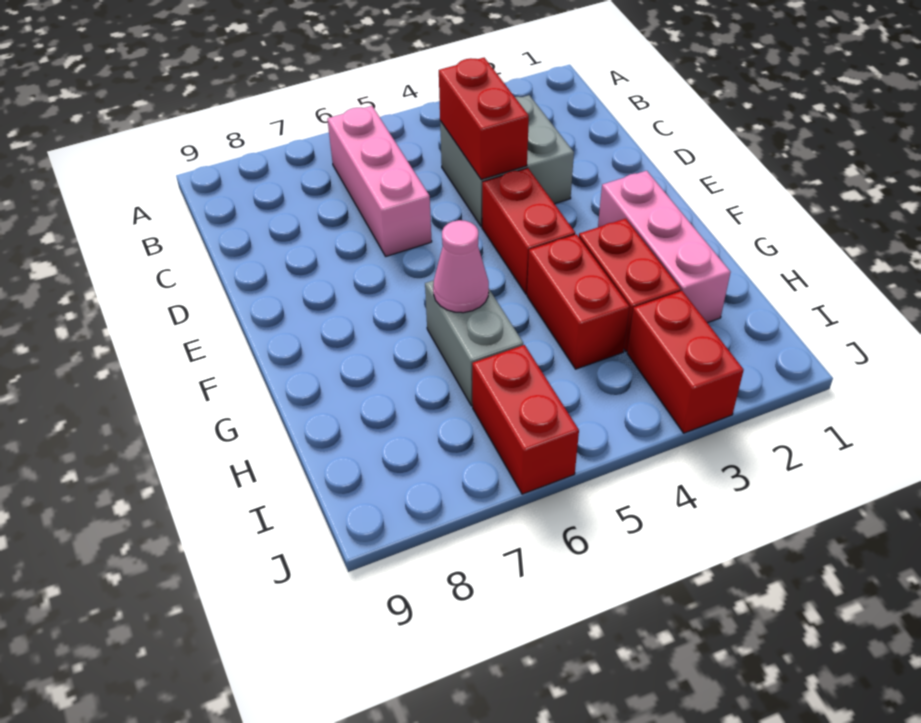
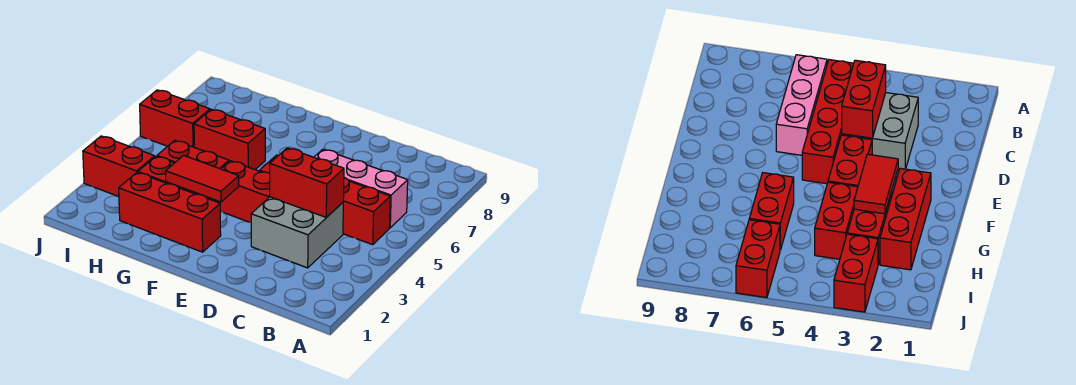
none -> red 1x4 brick [259,155,390,245]
pink 1x3 brick [598,171,731,323] -> red 1x3 brick [119,172,221,252]
none -> red 1x2 tile [166,155,239,202]
grey 1x2 brick [425,280,523,406] -> red 1x2 brick [194,109,265,170]
pink 1x1 cone [433,220,489,313] -> none

